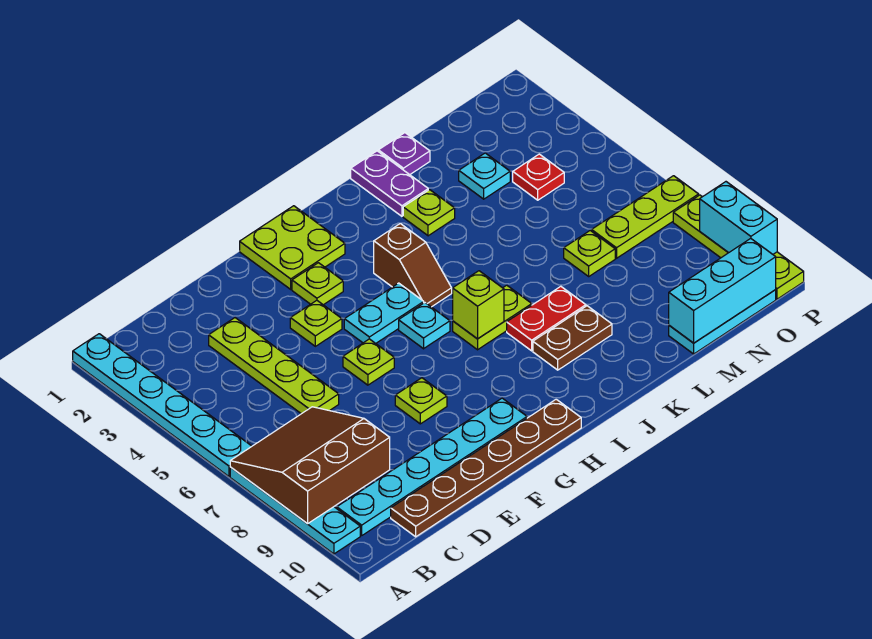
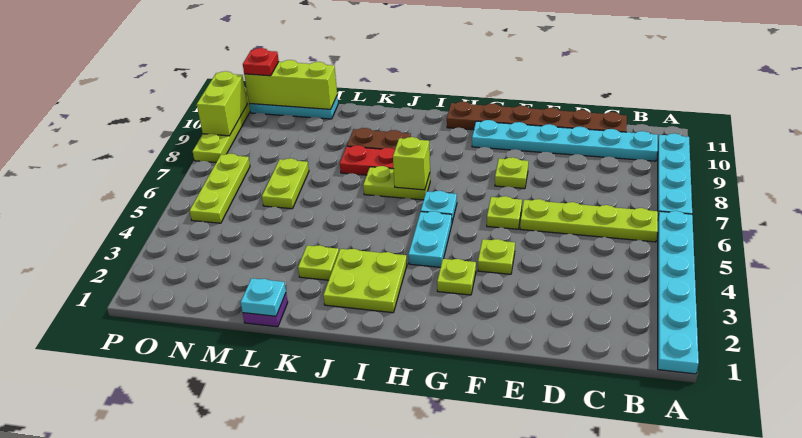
brown 3x3 slope [230,407,390,524] -> none
lime 1x4 plate [209,318,339,414] -> lime 1x4 plate turned to [520,199,658,242]
lime 2x2 plate [240,206,345,289] -> lime 2x2 plate moved to [323,249,407,313]
cyan 1x2 plate [344,283,424,343] -> cyan 1x2 plate turned to [408,211,452,267]
brown 1x2 slope [374,224,452,307] -> none
purple 1x2 plate [351,151,428,216] -> none
cyan 1x1 plate [459,153,510,199] -> cyan 1x1 plate moved to [241,278,286,316]
lime 1x1 plate [564,231,615,276] -> lime 1x2 plate [262,158,309,209]
cyan 1x3 brick [669,238,776,343] -> lime 1x3 brick [244,60,337,109]
red 1x1 plate [513,154,564,200] -> red 1x1 plate moved to [243,48,279,76]
lime 1x3 plate [592,176,699,258] -> lime 1x3 plate turned to [190,154,250,223]
cyan 1x2 brick [700,182,777,254] -> lime 1x2 brick [197,71,247,136]

